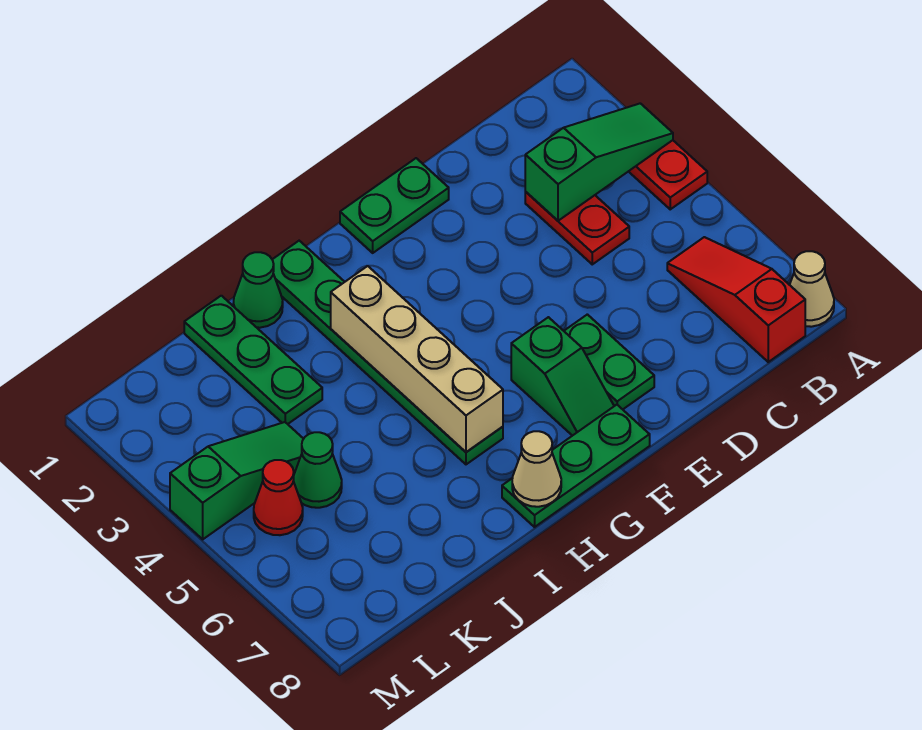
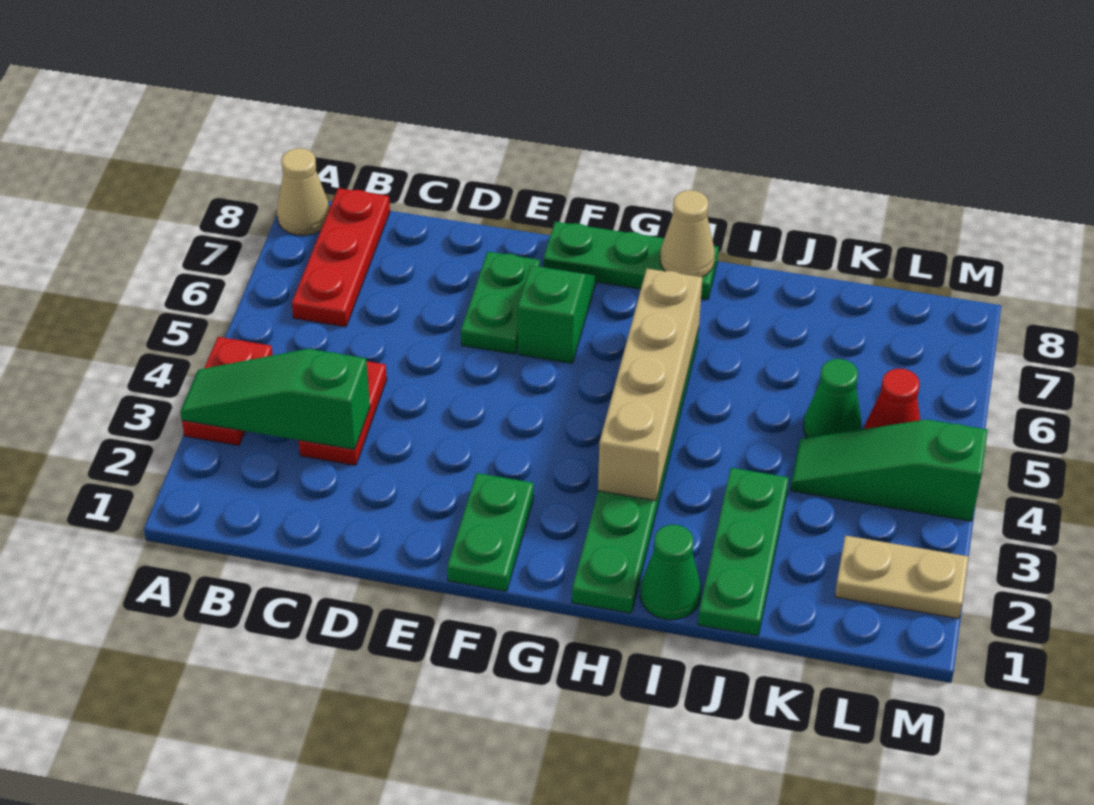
red 1x3 slope [667,237,805,362] -> red 1x3 plate [292,188,390,327]
green 1x2 plate [340,158,449,253] -> green 1x2 plate turned to [447,473,534,591]
none -> tan 1x2 plate [835,535,969,619]

